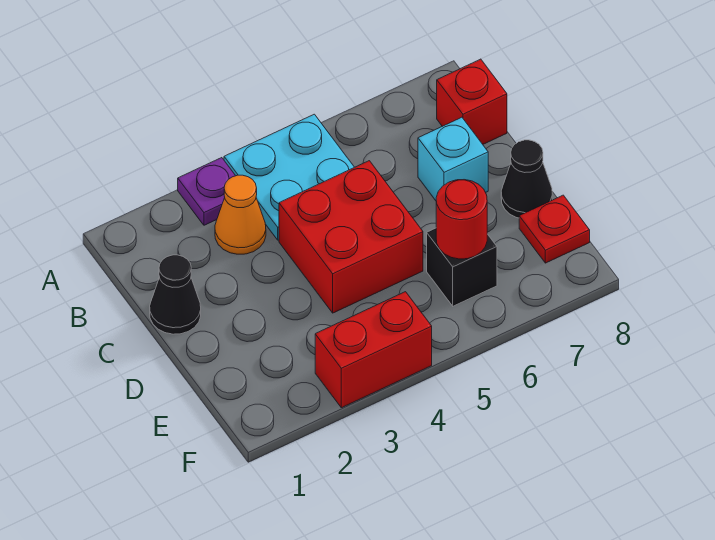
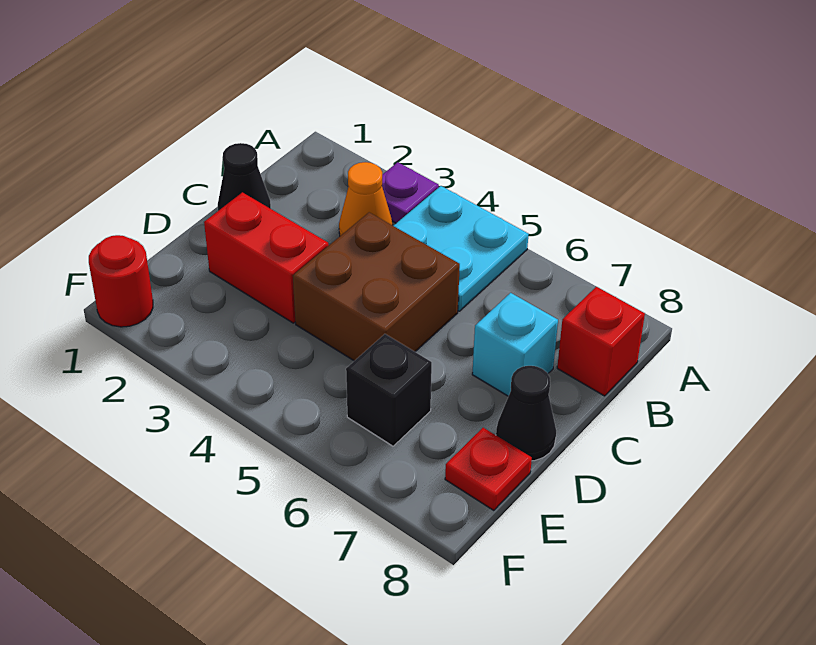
red 2x2 brick [279,161,423,313] -> brown 2x2 brick [293,212,460,361]
red 1x1 round brick [436,180,487,259] -> red 1x1 round brick moved to [89,235,153,327]
red 1x2 brick [315,292,432,408] -> red 1x2 brick moved to [204,192,329,323]

